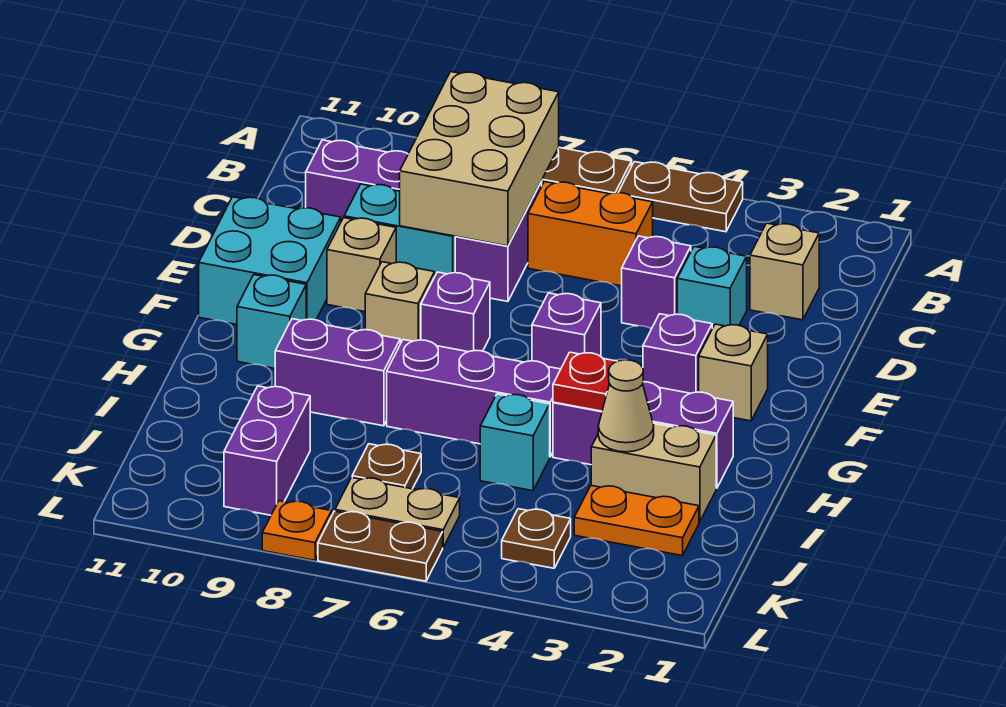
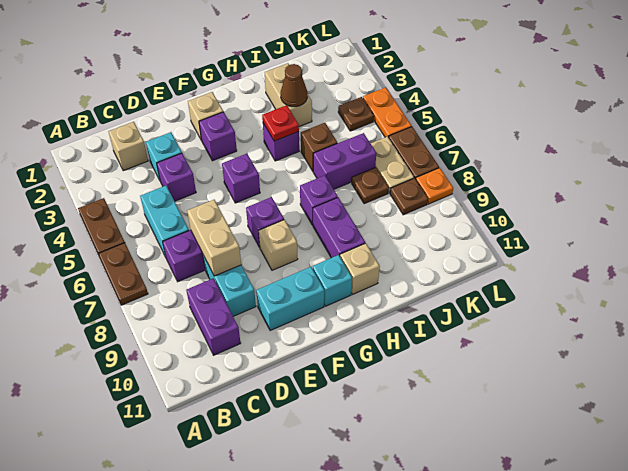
tan 2x3 brick [400,72,559,246] -> tan 1x2 brick [187,200,241,276]
orange 1x2 brick [528,182,653,286] -> cyan 1x2 brick [140,186,189,257]
tan 1x1 brick [327,218,396,312] -> tan 1x1 brick moved to [340,243,380,294]
cyan 2x2 brick [199,197,341,324] -> cyan 1x2 brick [256,267,324,331]
purple 1x3 brick [553,382,733,488] -> purple 1x1 brick [263,123,299,161]
purple 1x3 brick [387,340,561,457] -> purple 1x1 brick [300,175,338,225]
tan 1x1 cone [598,360,654,452] -> brown 1x1 cone [281,64,307,107]
cyan 1x1 brick [480,394,550,491] -> brown 1x1 brick [301,123,337,171]
orange 1x2 plate [574,486,699,556] -> orange 1x2 plate moved to [363,87,412,137]
purple 1x2 brick [224,386,310,515] -> purple 1x2 brick moved to [313,133,376,189]
none -> brown 1x1 plate [390,178,428,215]

